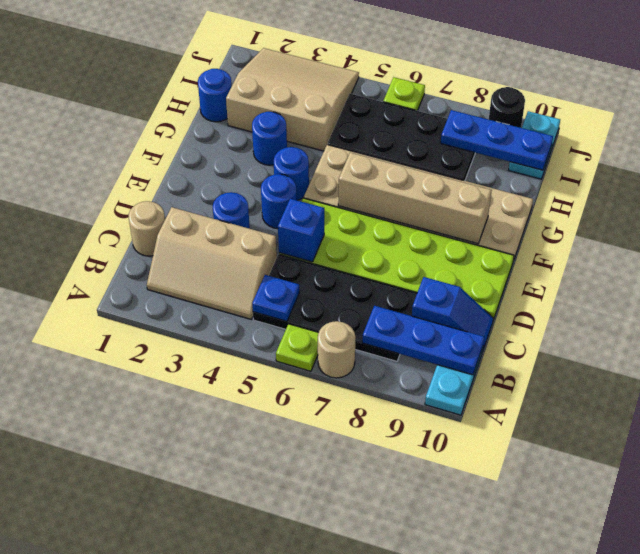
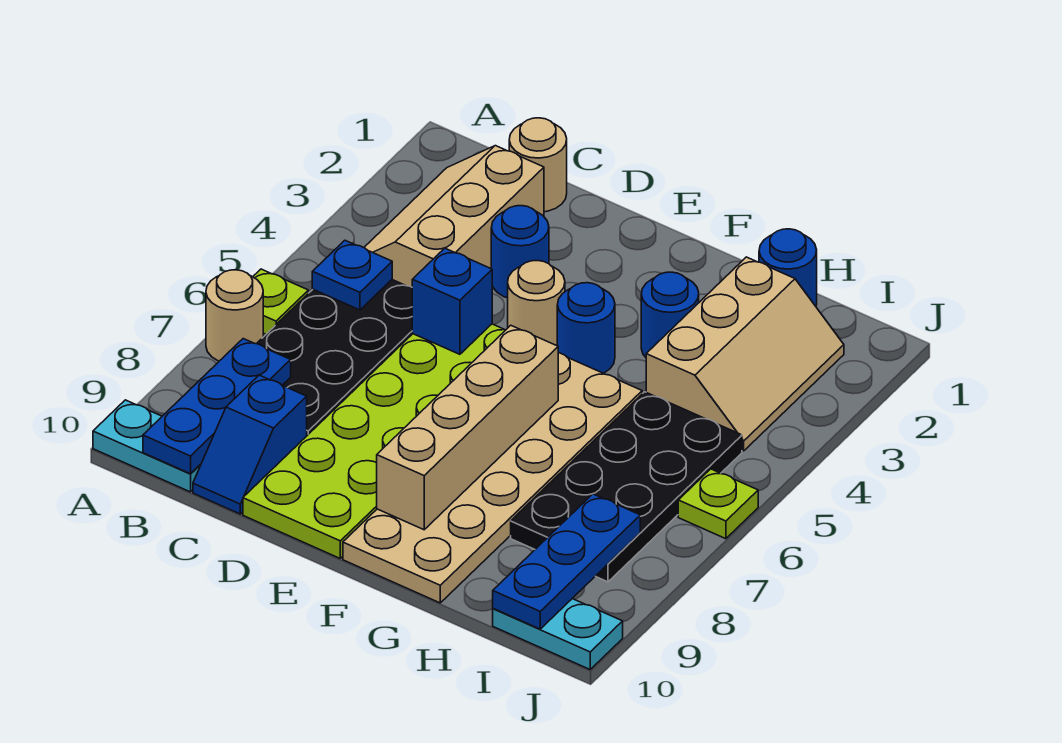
blue 1x1 round brick [261,174,297,229] -> tan 1x1 round brick [508,261,565,346]
tan 3x3 slope [226,48,359,151] -> tan 2x3 slope [646,257,844,451]
black 1x1 round brick [489,87,525,128] -> none

